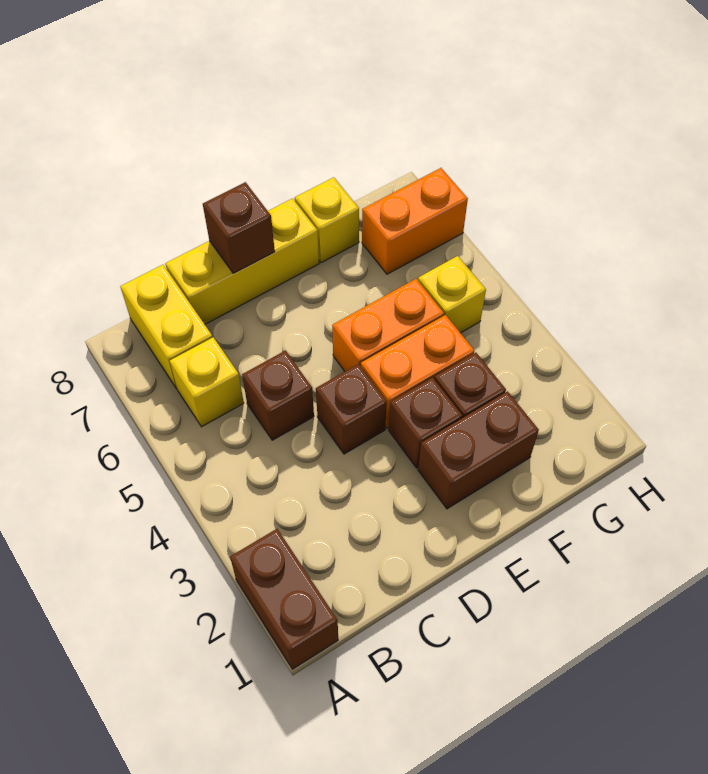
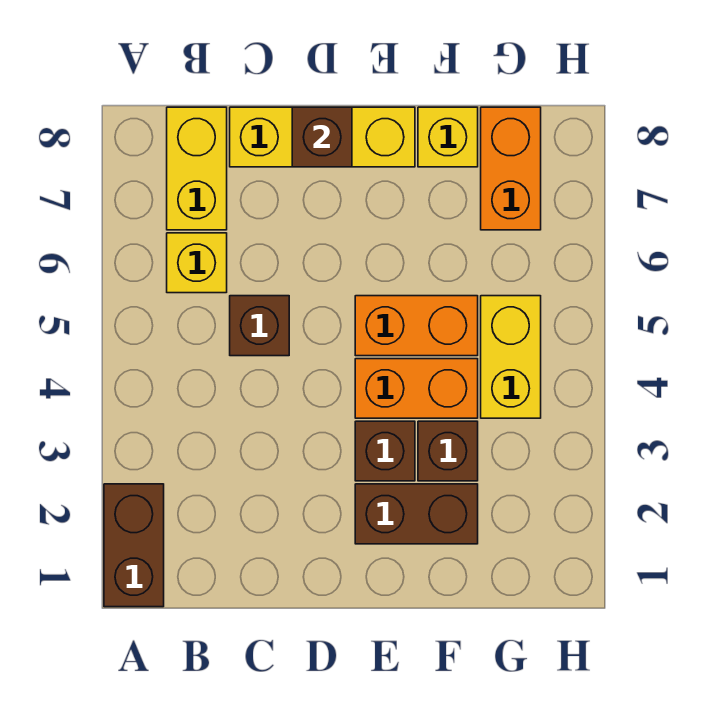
brown 1x1 brick [316,364,387,454] -> none
yellow 1x1 brick [418,256,486,333] -> yellow 1x2 brick [481,296,541,418]
orange 1x2 brick [362,168,468,274] -> orange 1x2 brick turned to [481,107,541,230]

